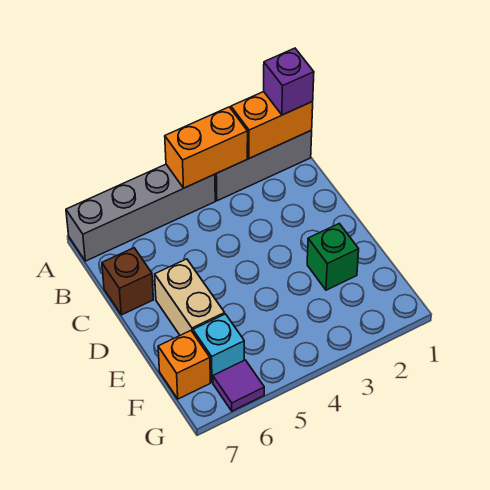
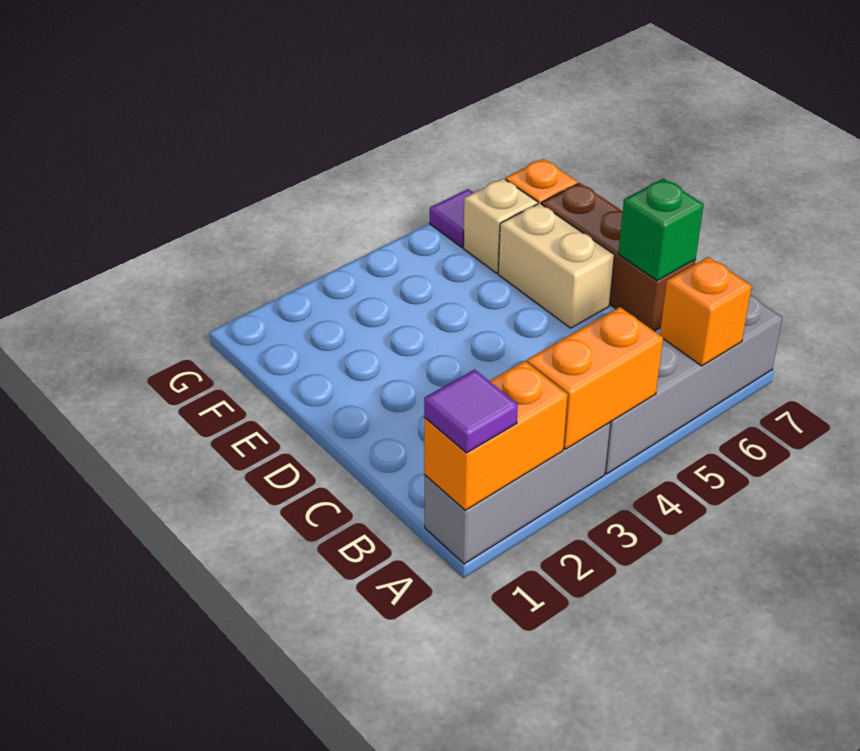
purple 1x1 brick [264,48,314,115] -> purple 1x1 tile [424,369,518,453]
none -> orange 1x1 brick [660,257,752,366]
brown 1x1 brick [102,248,153,315] -> brown 1x3 brick [541,183,696,331]
green 1x1 brick [307,224,359,290] -> green 1x1 brick moved to [618,179,704,281]
cyan 1x1 brick [193,314,244,382] -> tan 1x1 brick [463,179,538,273]

